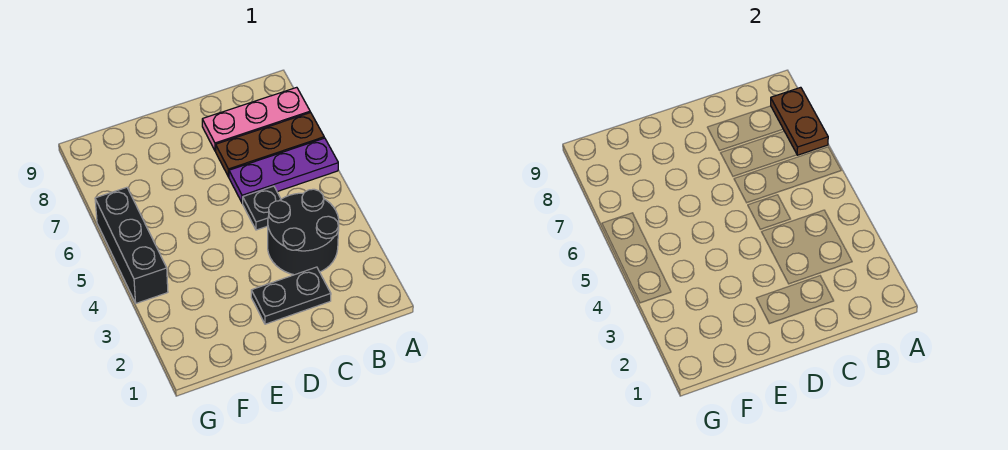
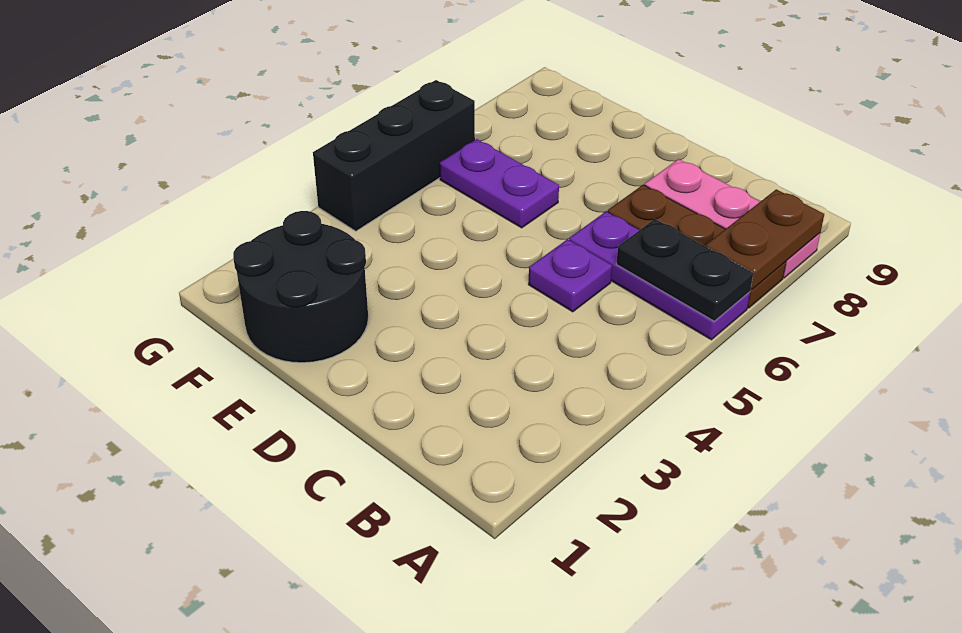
black 2x2 round brick [268,189,339,275] -> black 2x2 round brick moved to [233,211,368,363]
black 1x2 plate [251,267,331,324] -> black 1x2 plate moved to [617,219,753,321]
black 1x1 plate [243,186,281,230] -> purple 1x1 plate [529,239,612,312]
none -> purple 1x2 plate [440,139,559,228]

